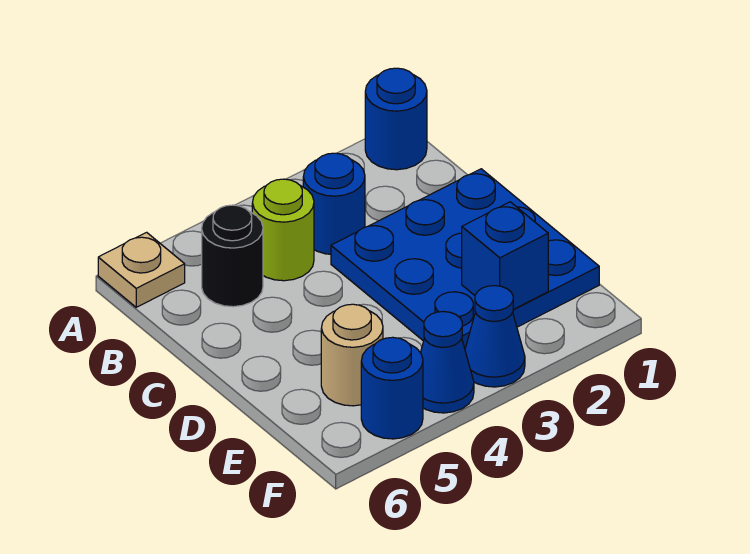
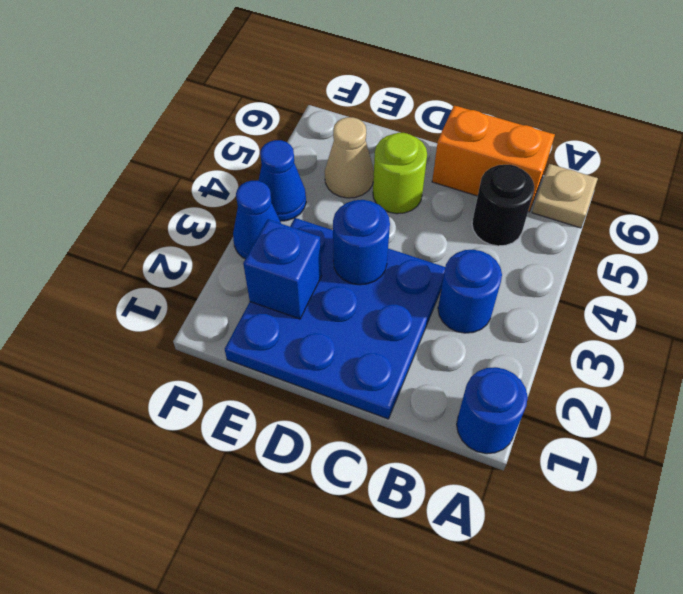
lime 1x1 round brick [252,179,314,281] -> lime 1x1 round brick moved to [373,133,427,214]
none -> orange 1x2 brick [432,105,555,212]
tan 1x1 round brick [321,304,383,406] -> tan 1x1 cone [325,117,374,198]
blue 1x1 round brick [361,337,423,439] -> blue 1x1 round brick moved to [333,200,390,285]

